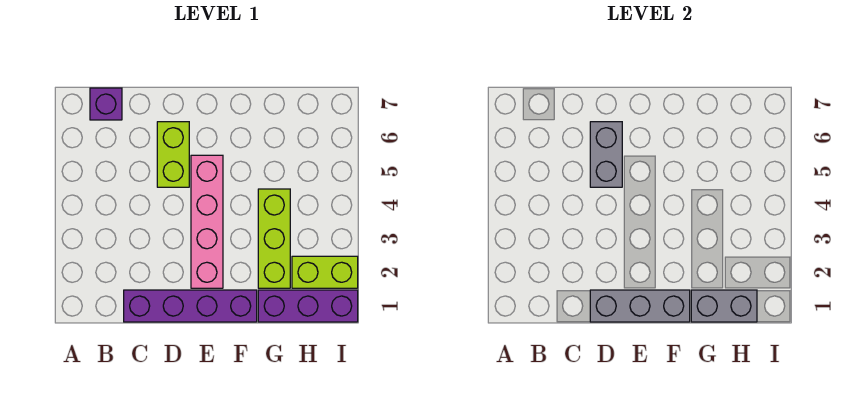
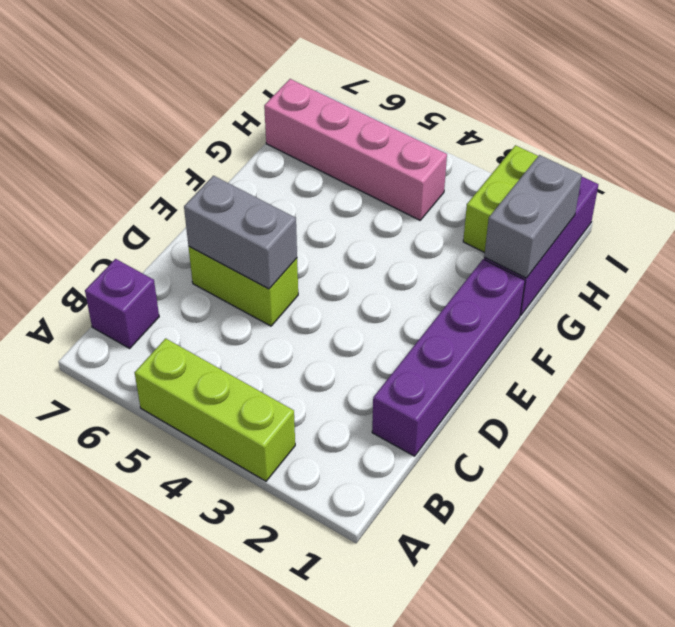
grey 1x3 brick [590,290,690,322] -> none
pink 1x4 brick [191,155,223,288] -> pink 1x4 brick moved to [264,79,447,220]
lime 1x3 brick [258,189,290,288] -> lime 1x3 brick moved to [135,338,295,481]

